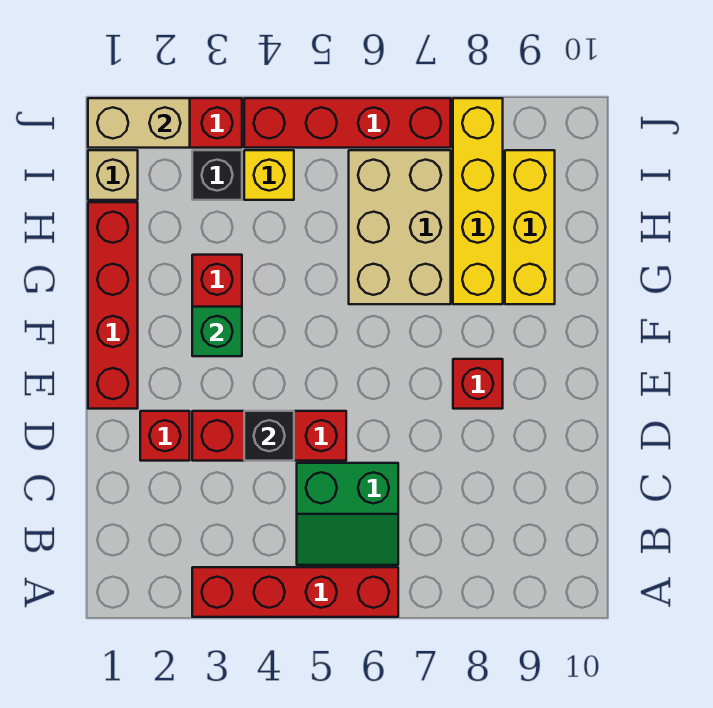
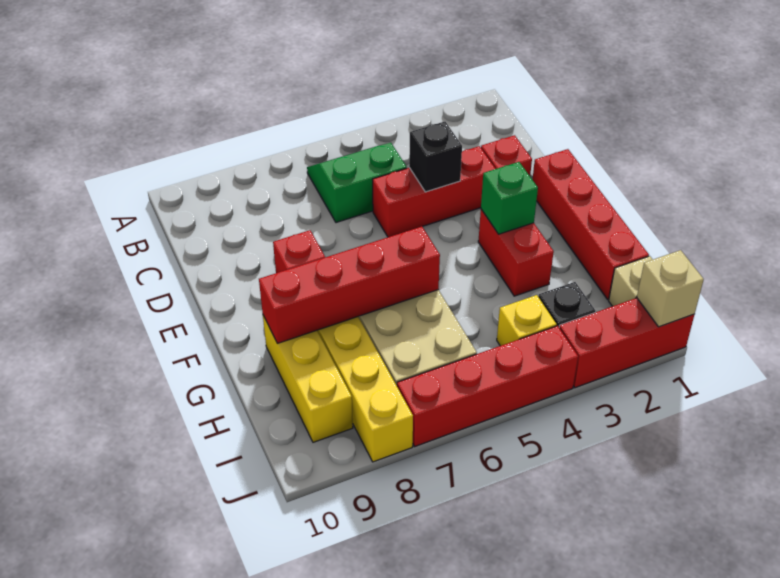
red 1x4 brick [192,567,398,617] -> red 1x4 brick moved to [259,227,440,343]
tan 1x2 brick [88,98,190,148] -> tan 1x1 brick [637,250,704,327]

